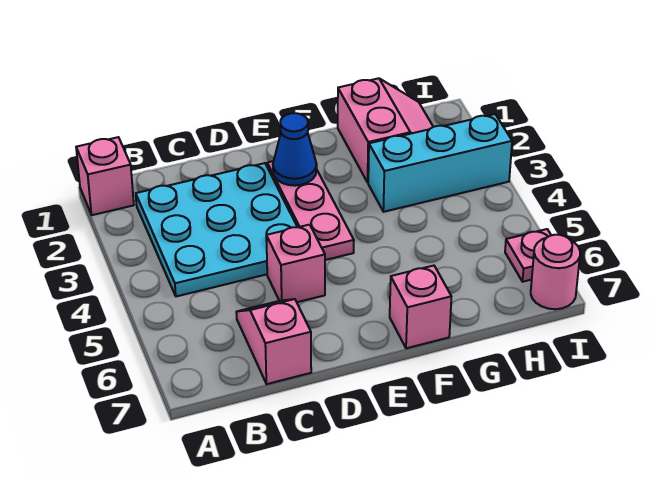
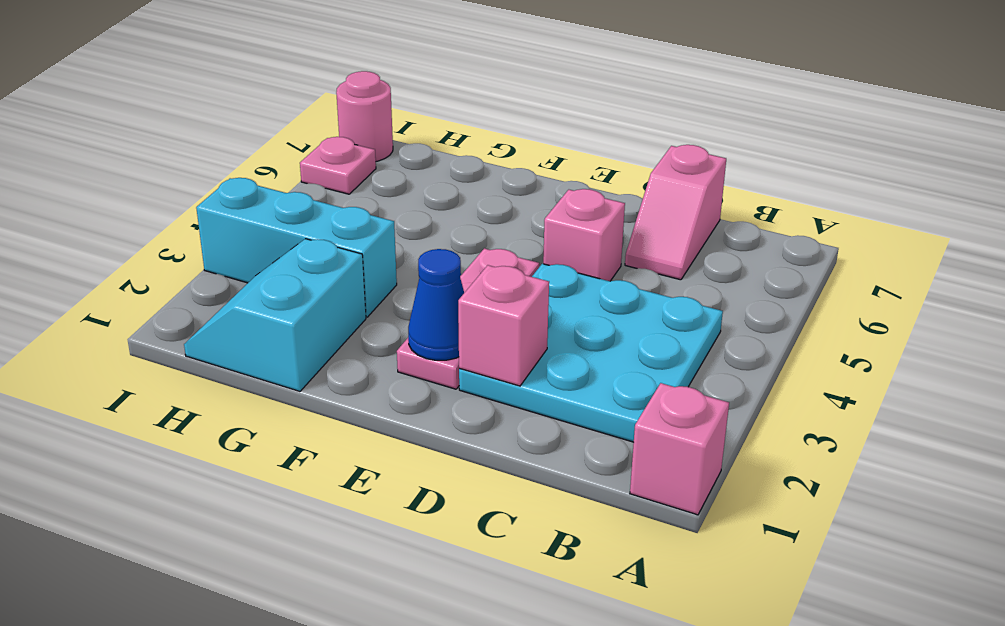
pink 1x1 brick [390,266,451,348] -> pink 1x1 brick moved to [458,265,549,386]
pink 2x2 slope [338,78,433,182] -> cyan 2x2 slope [184,239,366,391]

